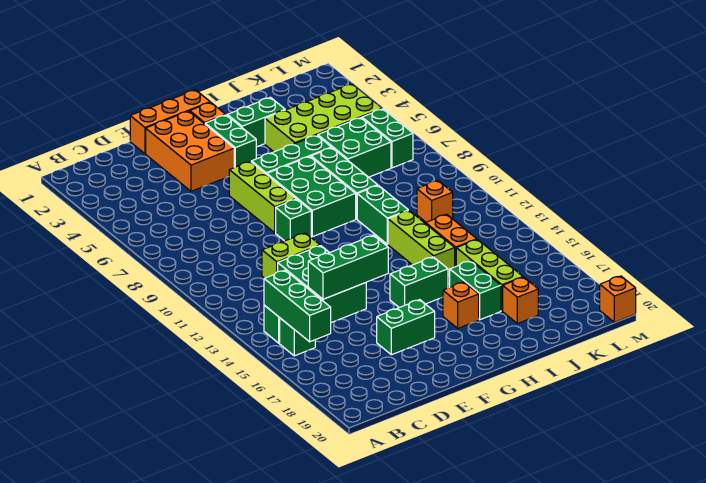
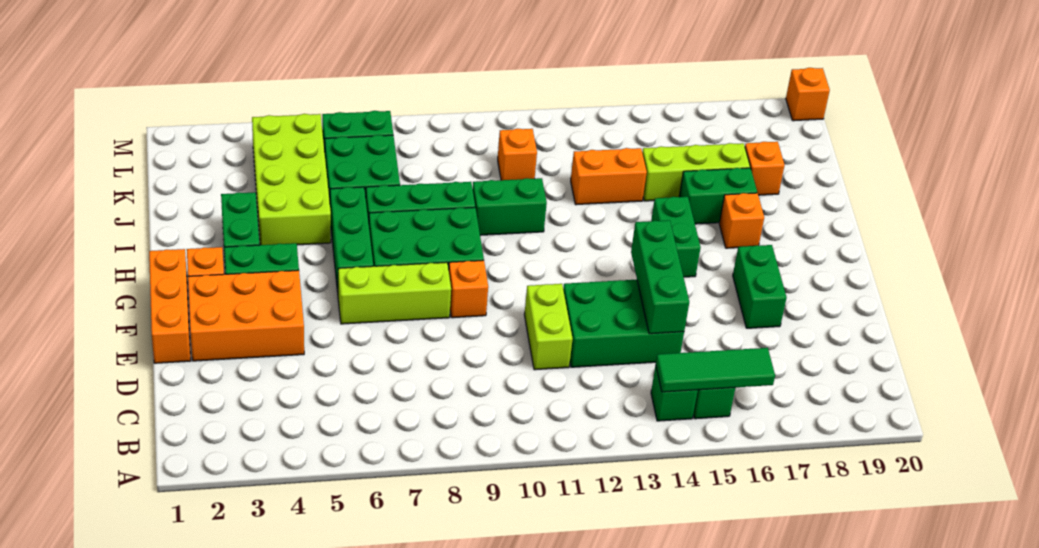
green 1x3 brick [264,270,331,342] -> green 1x3 tile [656,348,775,392]
green 1x1 brick [276,199,311,241] -> orange 1x1 brick [449,260,488,318]
lime 1x3 brick [388,211,455,276] -> none

